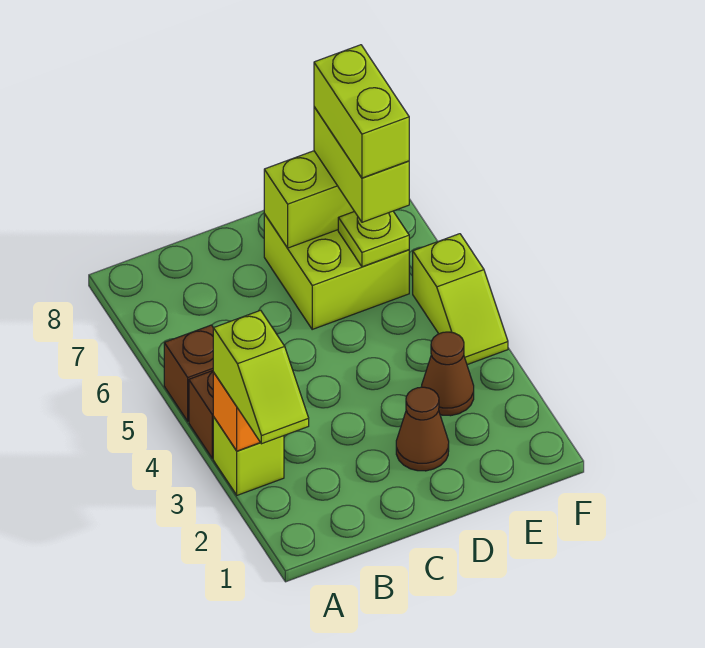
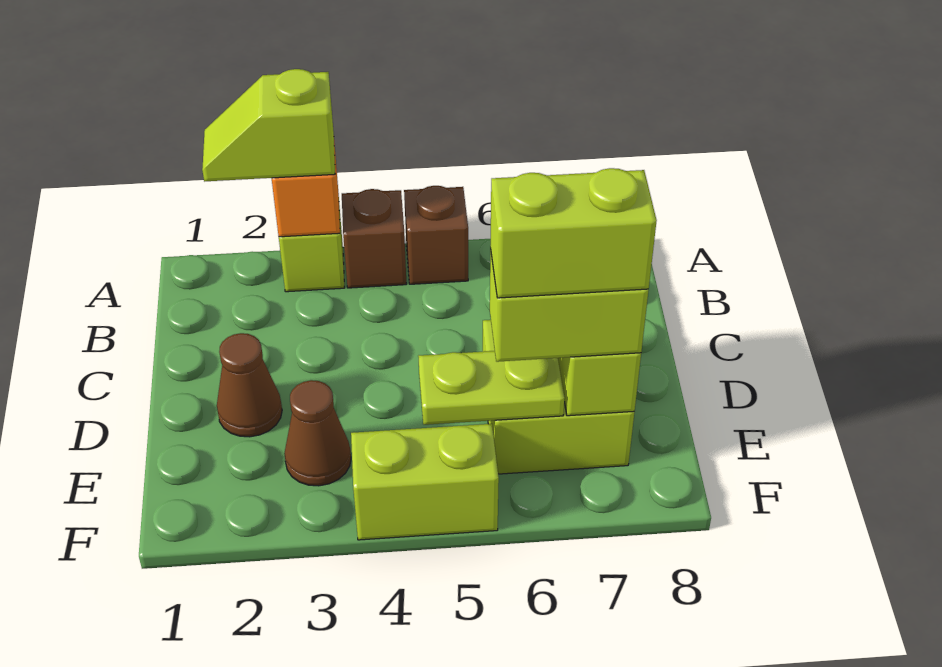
lime 1x1 plate [338,211,409,267] -> lime 1x2 plate [418,351,565,425]
lime 1x2 slope [413,234,508,365] -> lime 1x2 brick [351,424,499,540]

